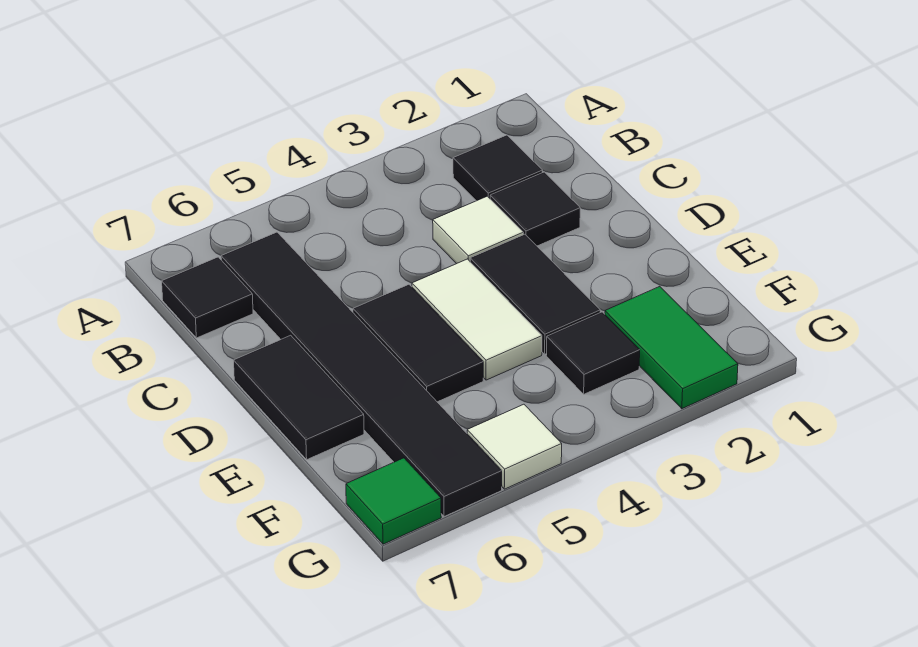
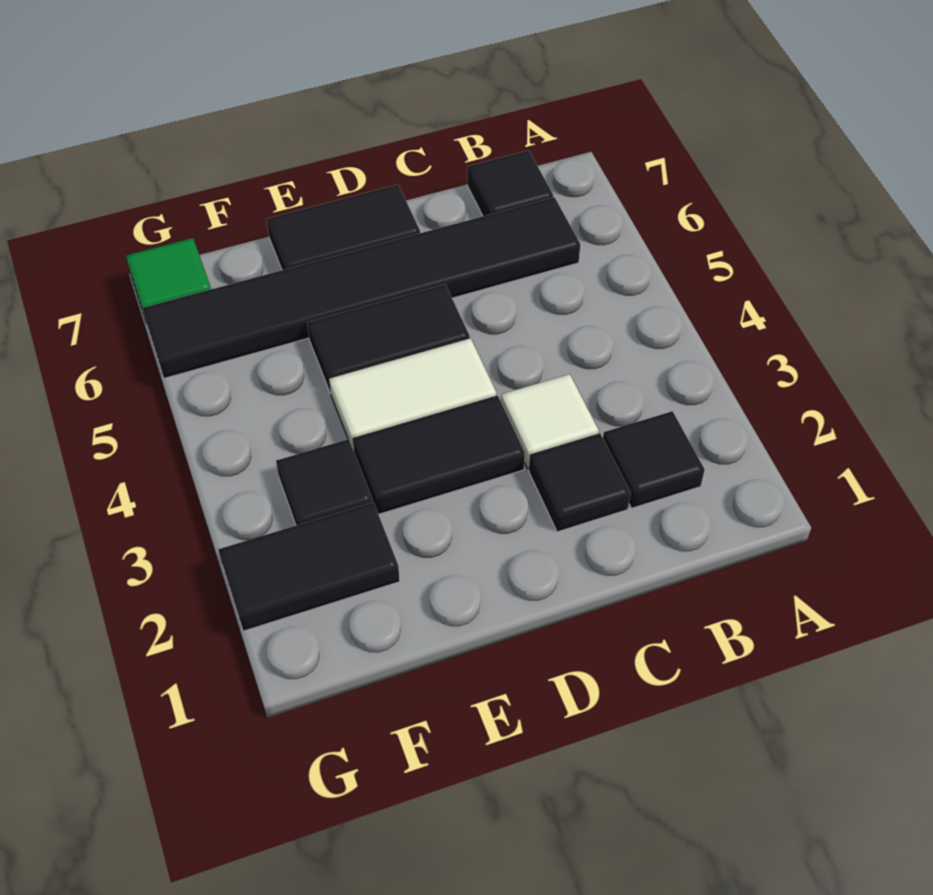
green 1x2 tile [605,287,738,409] -> black 1x2 tile [218,502,400,631]
white 1x1 tile [467,404,562,489] -> none

